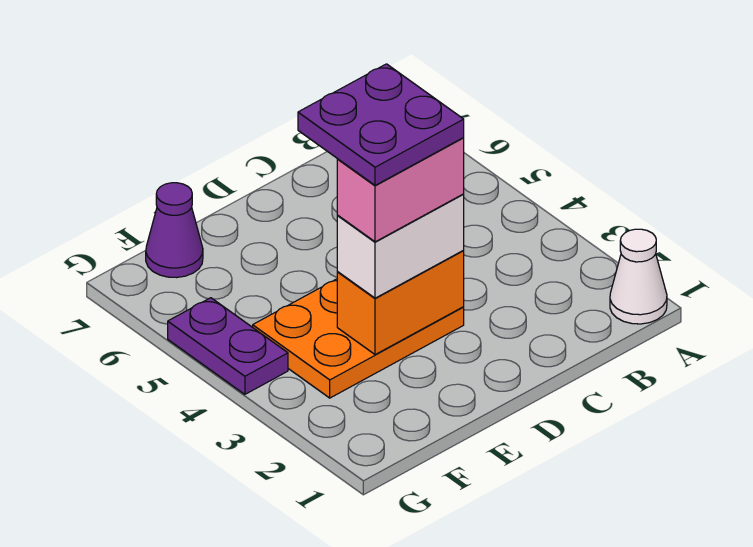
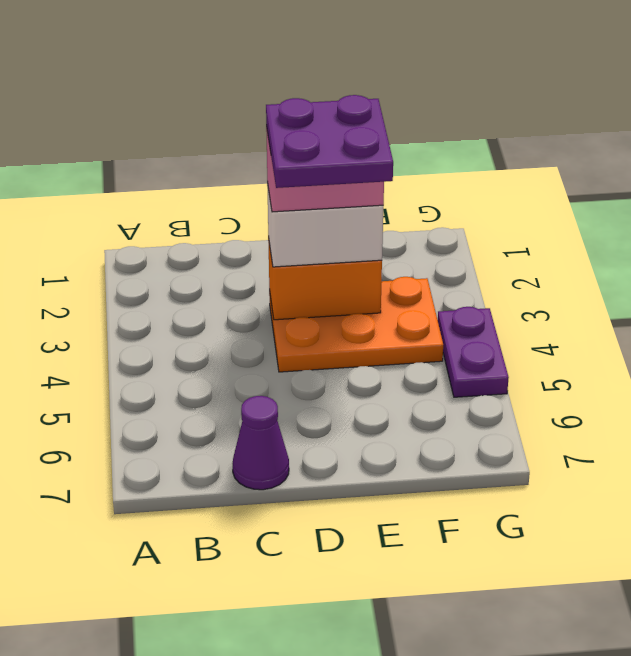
white 1x1 cone [610,229,667,324] -> none
purple 1x1 cone [146,183,203,278] -> purple 1x1 cone moved to [233,396,289,490]

